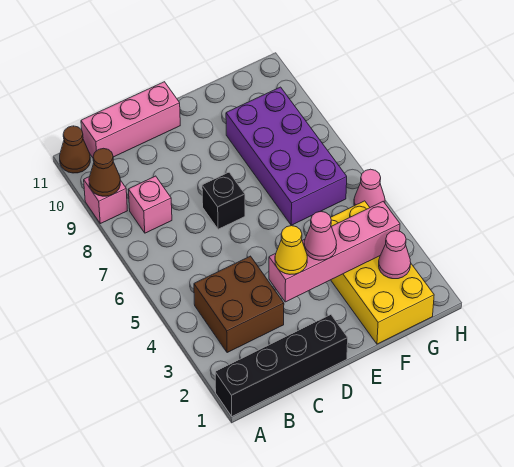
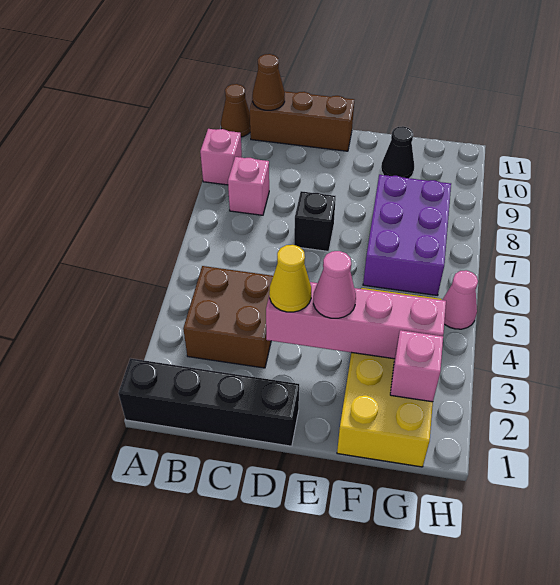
brown 1x1 cone [89,148,120,196] -> brown 1x1 cone moved to [252,54,285,110]
pink 1x3 brick [81,82,180,157] -> brown 1x3 brick [250,91,354,151]
purple 2x4 brick [226,87,347,225] -> purple 2x3 brick [363,175,451,295]
none -> black 1x1 cone [381,126,414,178]
pink 1x1 cone [379,231,411,279] -> pink 1x1 brick [390,330,443,402]

